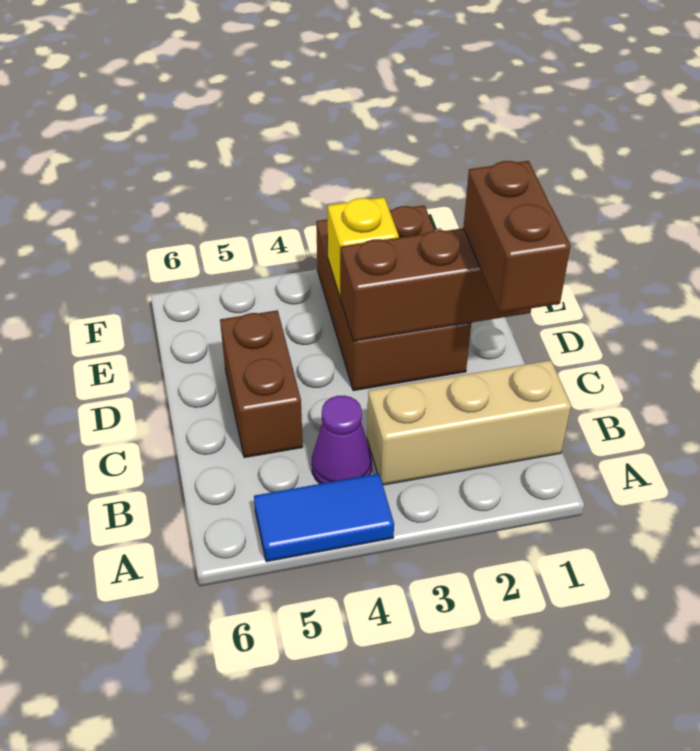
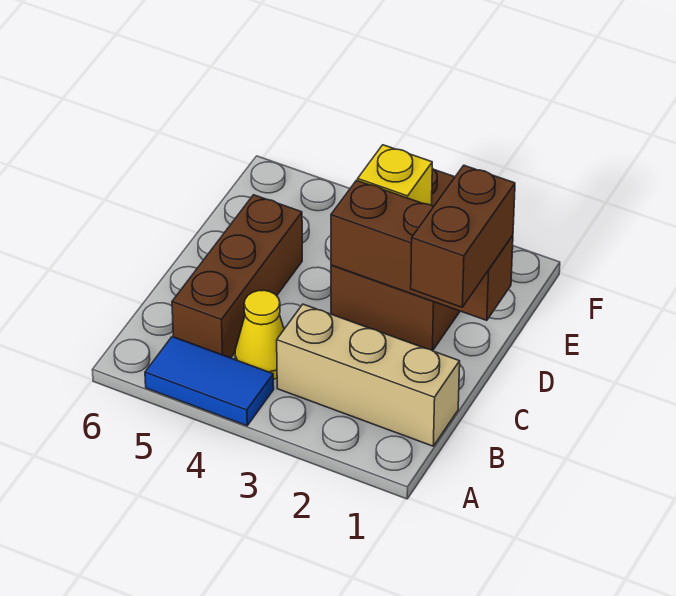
purple 1x1 cone [312,396,372,484] -> yellow 1x1 cone [235,290,284,379]
brown 1x2 brick [220,310,303,458] -> brown 1x3 brick [172,195,302,358]

